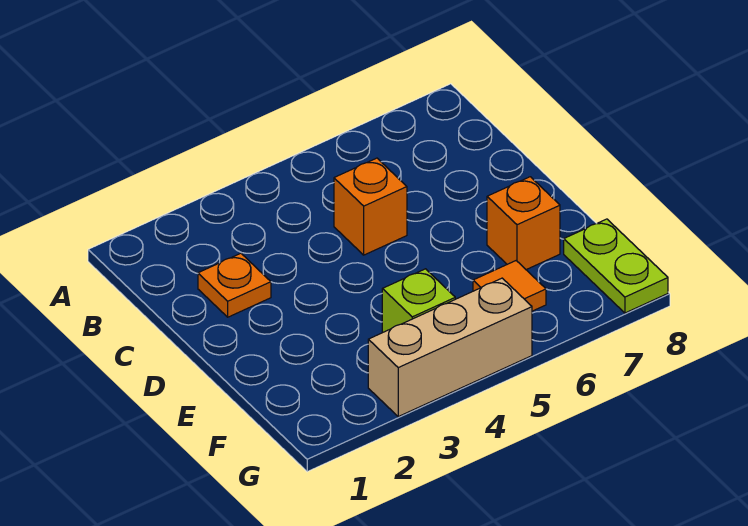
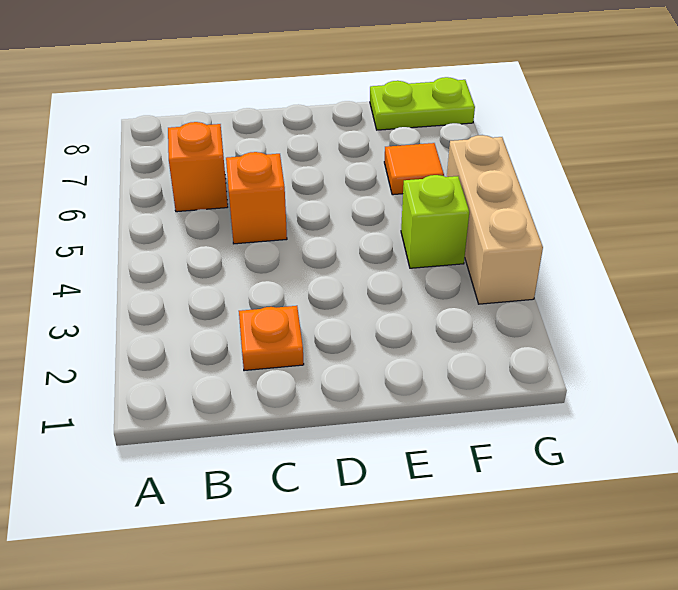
orange 1x1 brick [487,177,560,270] -> orange 1x1 brick moved to [168,122,228,212]

